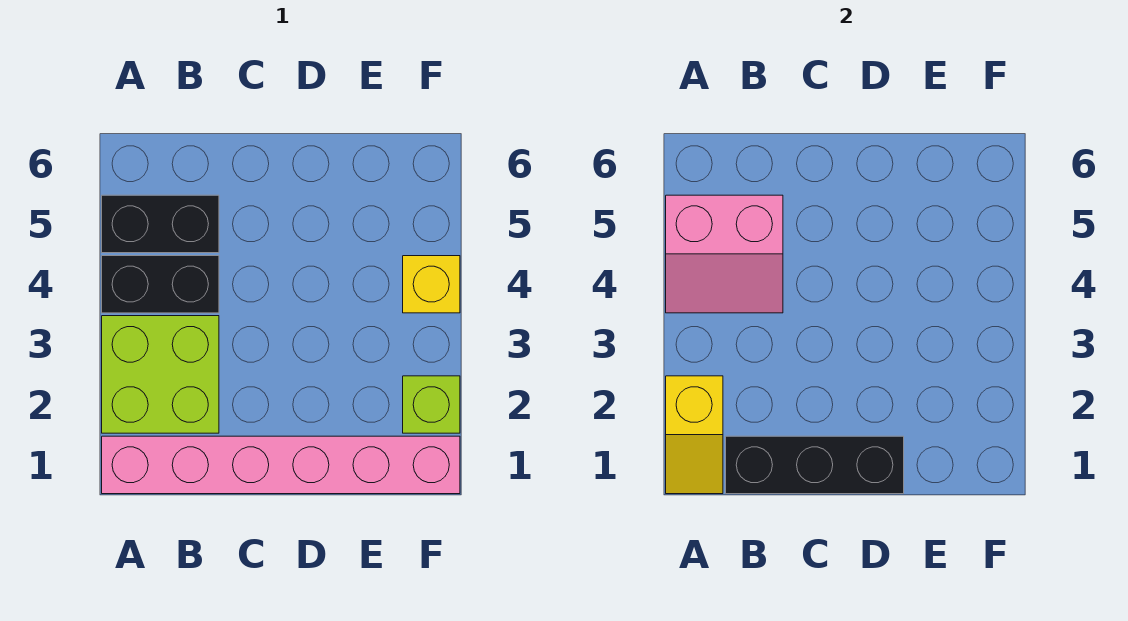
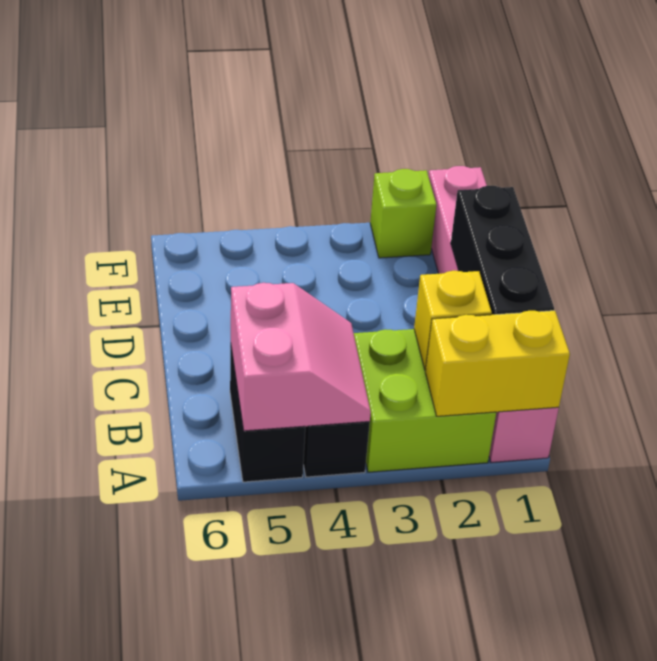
yellow 1x2 slope [666,376,723,494] -> yellow 1x2 brick [425,311,570,416]
yellow 1x1 brick [403,256,460,313] -> yellow 1x1 brick moved to [414,271,492,370]

